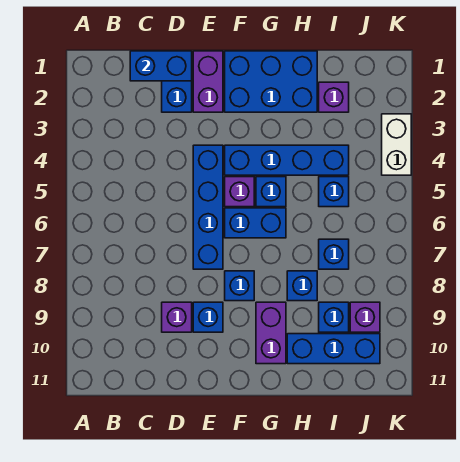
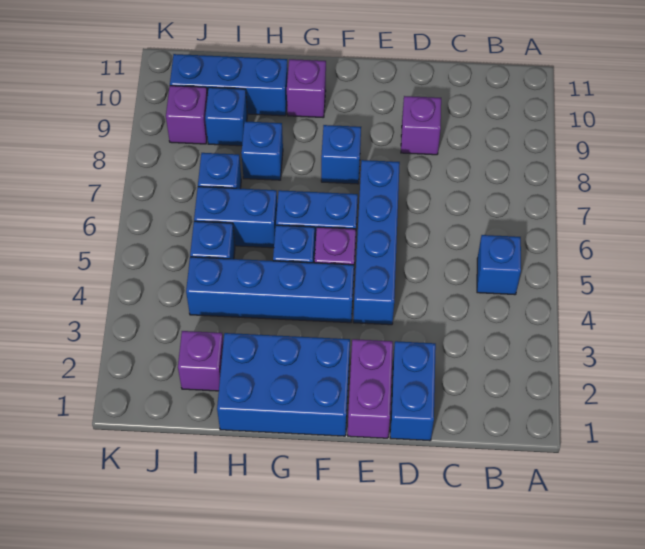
blue 1x2 brick [130,51,192,81] -> blue 1x2 brick moved to [194,187,277,248]
blue 1x1 brick [193,302,223,332] -> blue 1x1 brick moved to [477,235,521,295]
purple 1x2 brick [256,302,286,364] -> purple 1x1 brick [287,59,326,118]
white 1x2 brick [382,114,411,175] -> none

